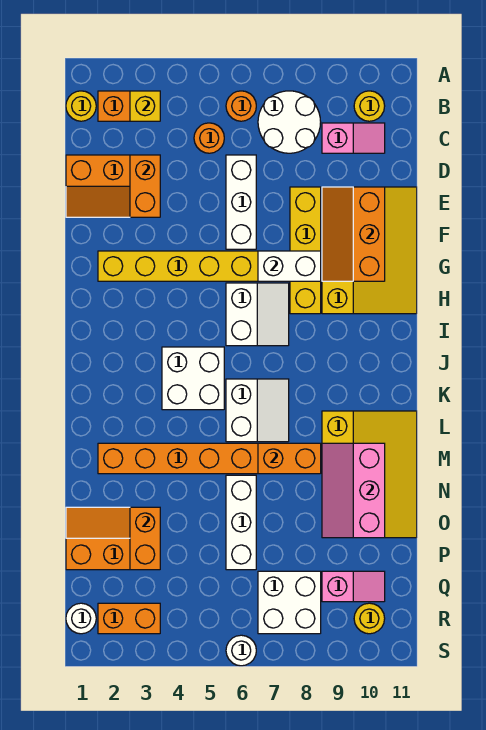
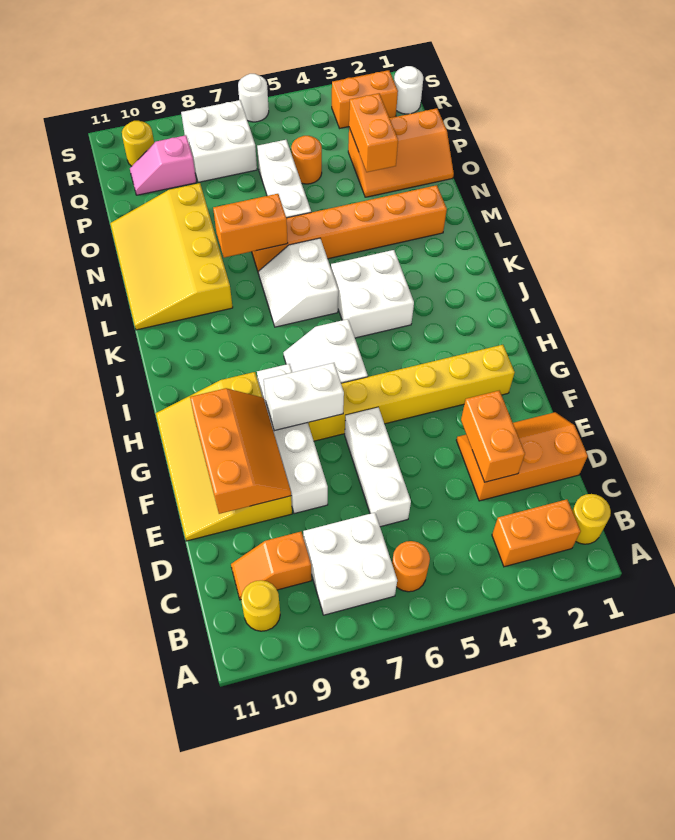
yellow 1x1 brick [130,91,160,121] -> none
white 2x2 round brick [258,91,321,153] -> white 2x2 brick [303,513,397,615]
orange 1x1 round brick [194,123,224,153] -> orange 1x1 round brick moved to [291,136,322,184]
pink 1x2 slope [322,123,385,153] -> orange 1x2 slope [231,532,312,600]
yellow 1x4 brick [290,187,321,314] -> white 1x4 brick [257,364,328,514]
pink 2x3 slope [322,443,385,538] -> none

